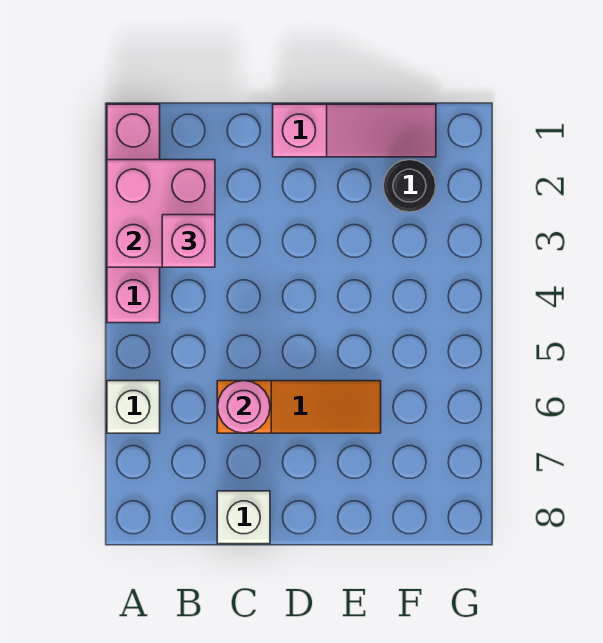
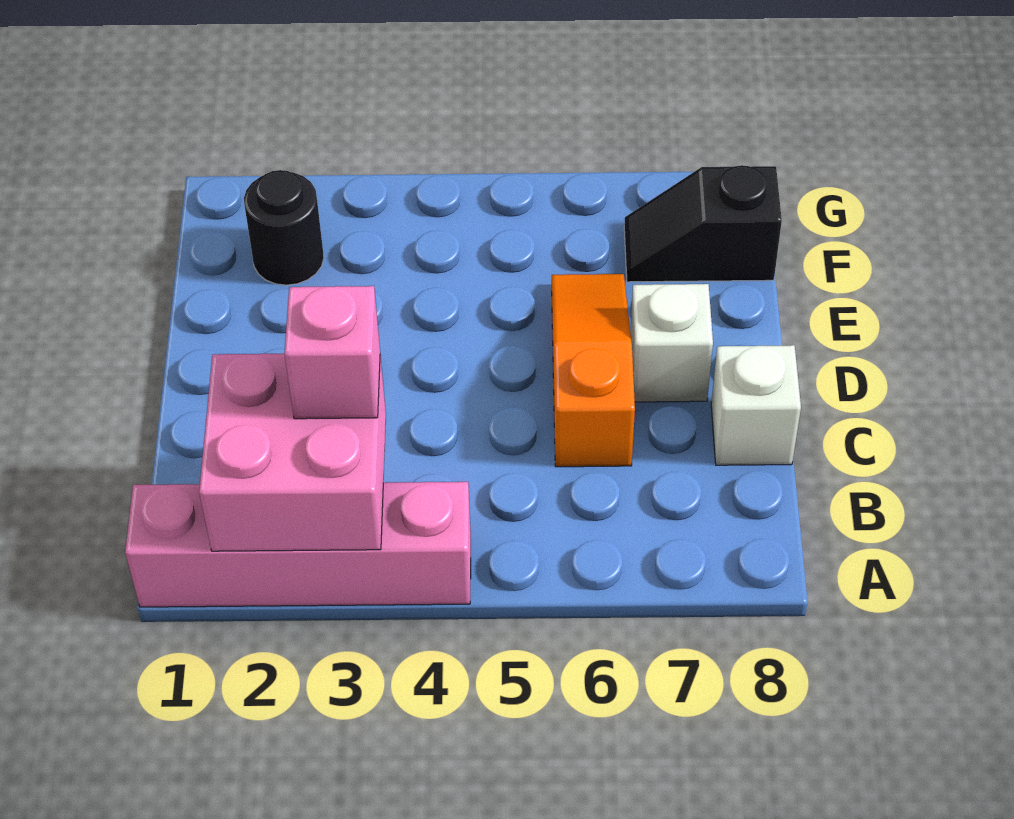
white 1x1 brick [107,381,160,433] -> white 1x1 brick moved to [630,284,713,402]
pink 1x1 round brick [218,381,270,433] -> none
pink 1x3 slope [273,104,436,157] -> none
none -> black 1x2 slope [624,165,782,282]

